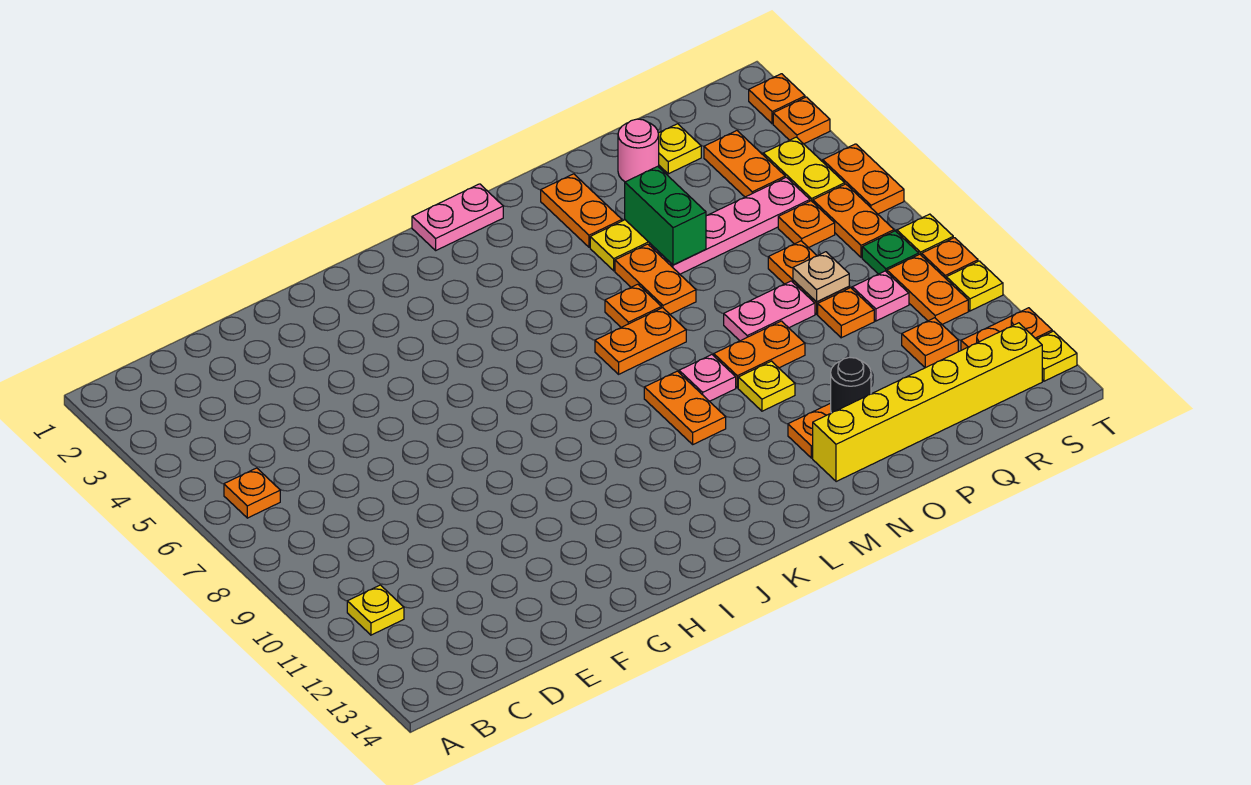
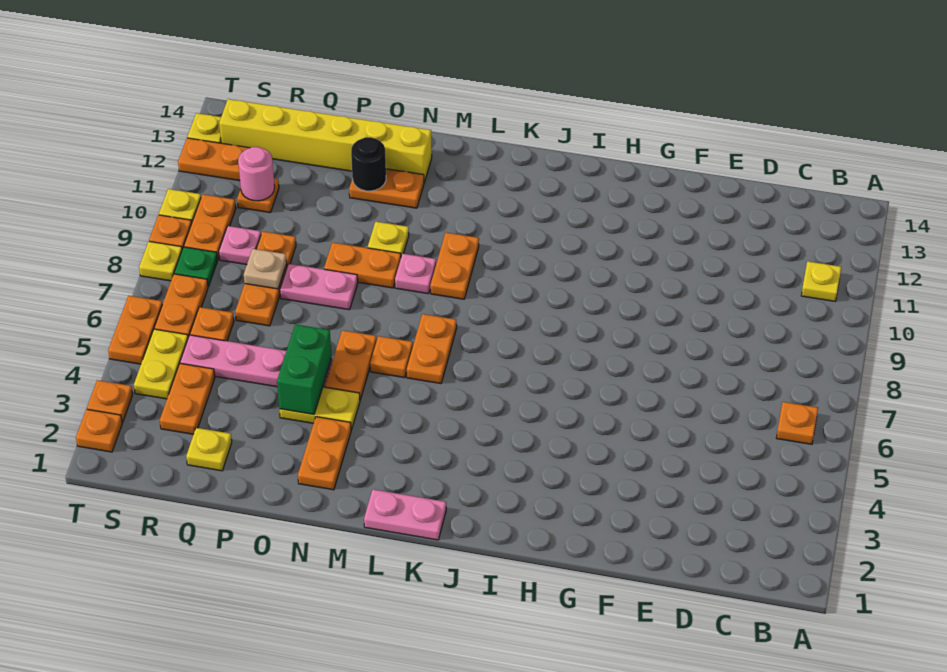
orange 1x2 plate [595,308,686,374] -> orange 1x2 plate turned to [407,314,457,384]
pink 1x1 round brick [618,119,659,182] -> pink 1x1 round brick moved to [238,147,275,201]

